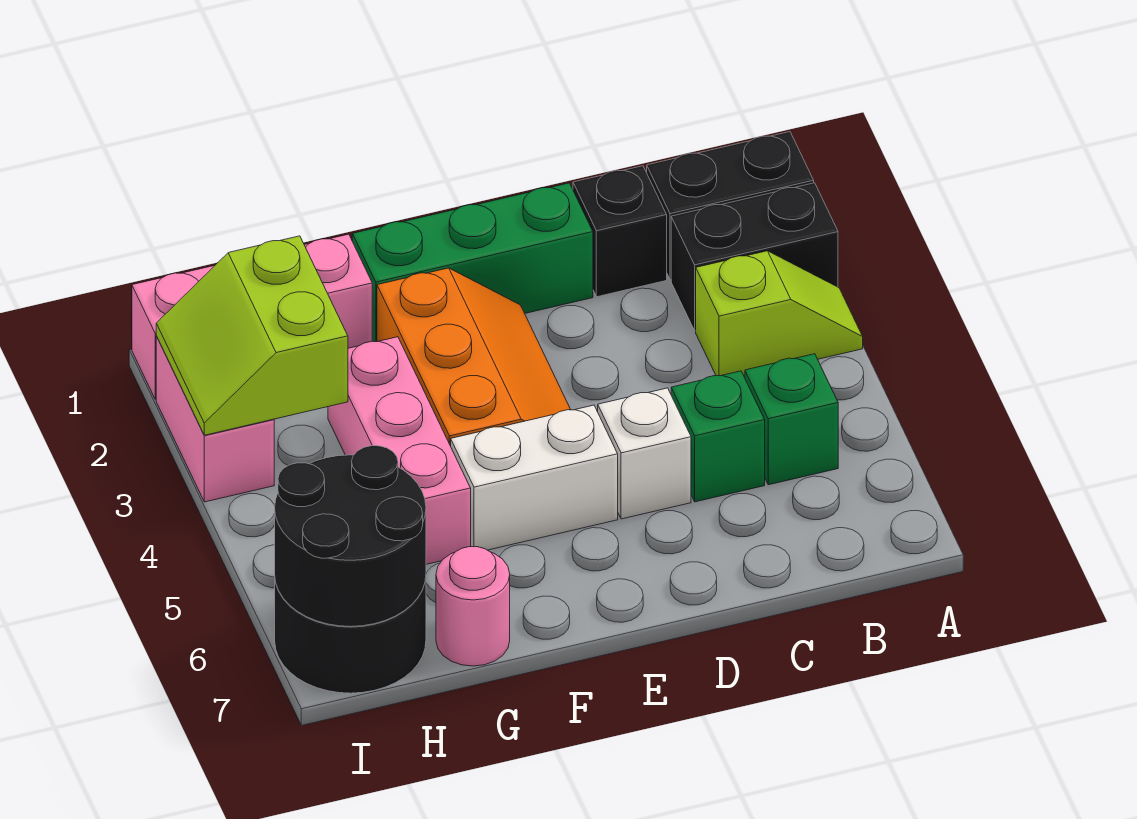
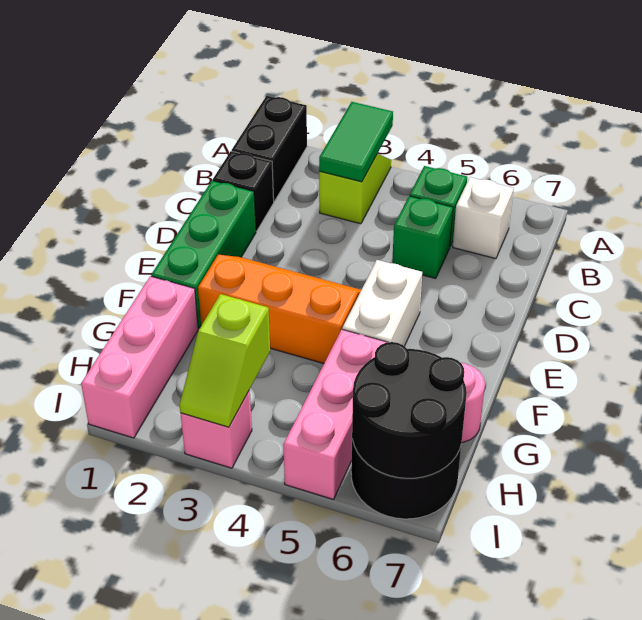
black 1x2 brick [671,183,838,331] -> none
none -> green 1x2 tile [319,102,393,182]
white 1x1 brick [598,388,691,519] -> white 1x1 brick moved to [453,177,514,259]
pink 1x3 brick [328,337,471,564] -> pink 1x3 brick turned to [283,330,388,499]
lime 2x2 slope [156,236,348,435] -> lime 1x2 slope [180,294,270,427]
pink 1x2 brick [156,336,274,502] -> pink 1x1 brick [180,390,252,468]

